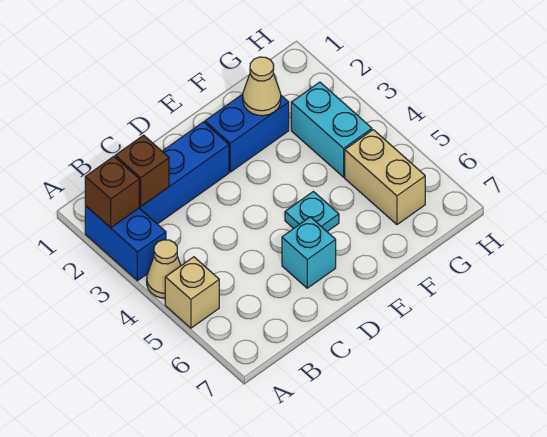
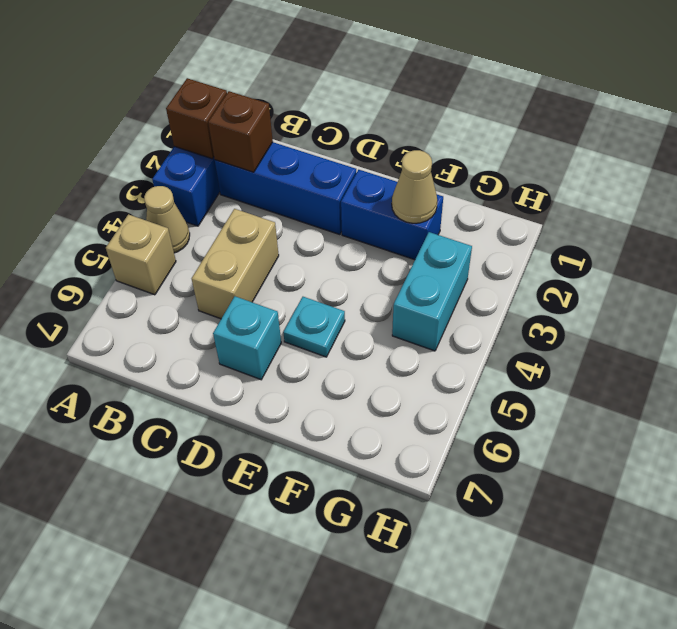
tan 1x2 brick [345,130,425,224] -> tan 1x2 brick moved to [192,209,279,319]

